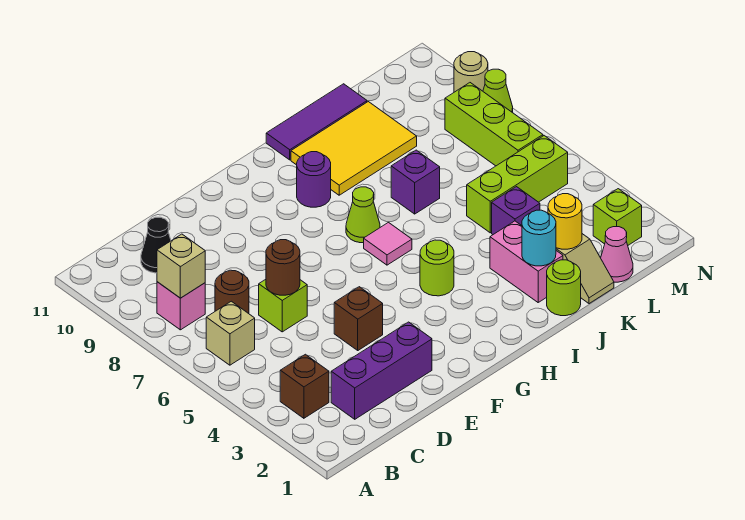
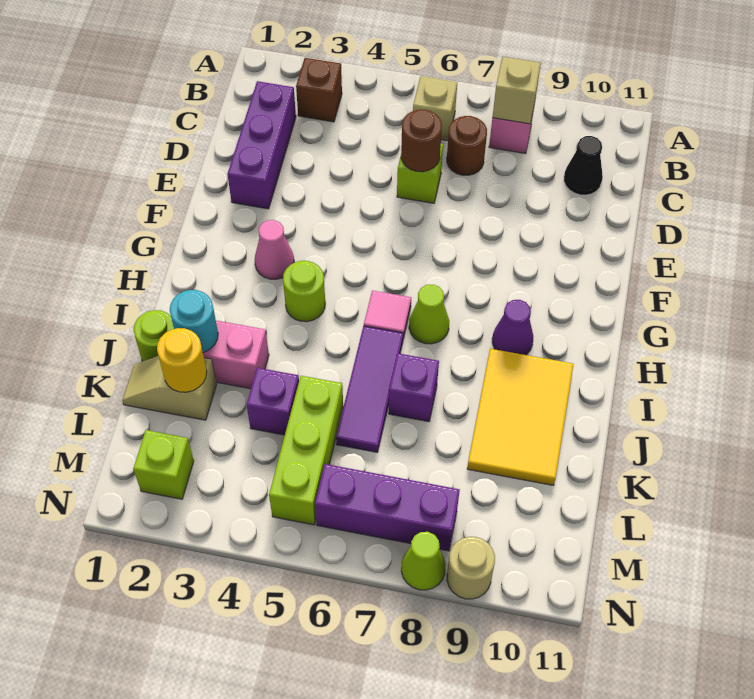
brown 1x1 brick [334,287,383,350] -> none
purple 1x1 round brick [297,152,331,207] -> purple 1x1 cone [492,300,533,355]
purple 1x3 tile [266,84,367,160] -> purple 1x3 tile moved to [336,326,403,452]
pink 1x1 cone [601,227,633,282] -> pink 1x1 cone moved to [255,220,294,279]
lime 1x3 brick [445,83,543,166] -> purple 1x3 brick [315,464,460,551]

